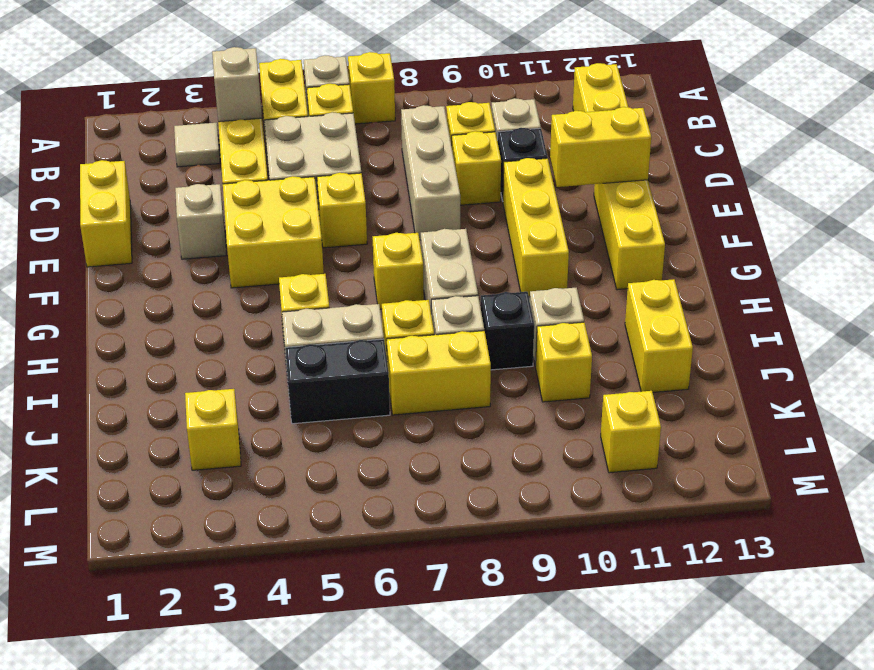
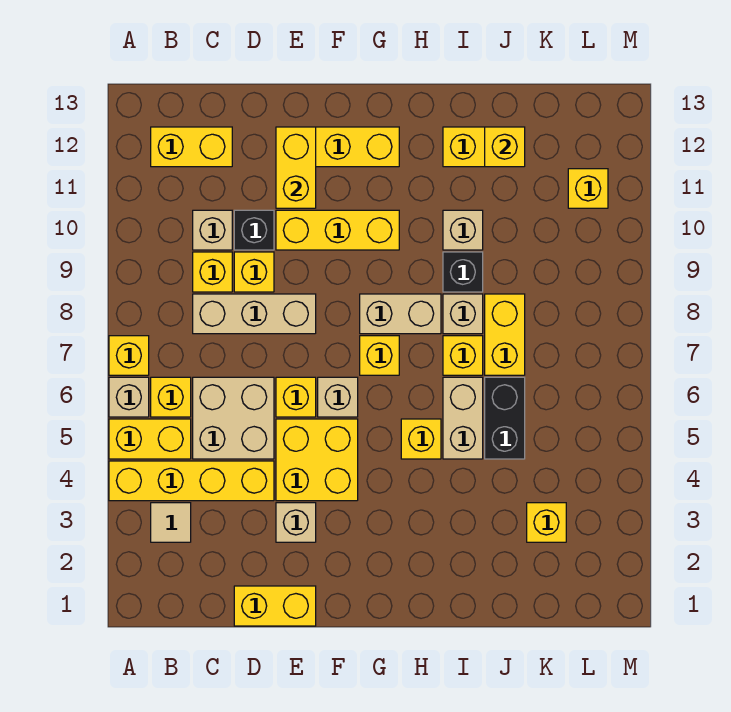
tan 1x1 brick [212,47,262,122] -> tan 1x1 brick moved to [318,377,358,417]
yellow 1x1 brick [536,322,592,402] -> yellow 1x1 brick moved to [485,127,525,167]

